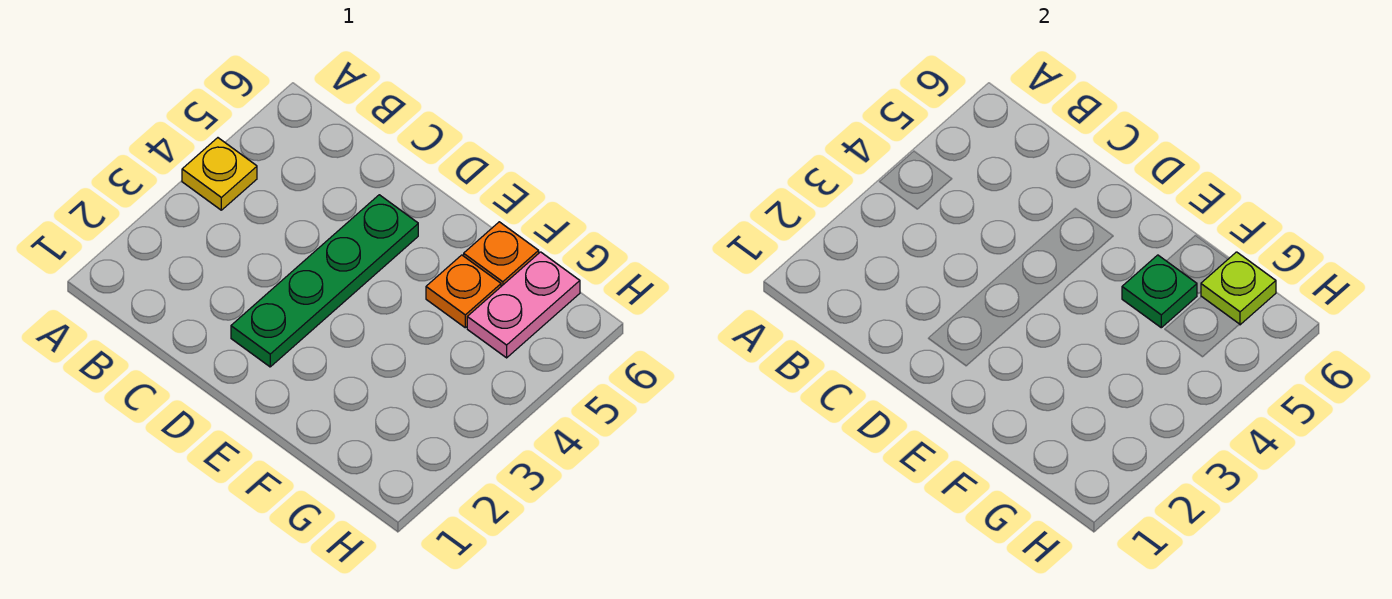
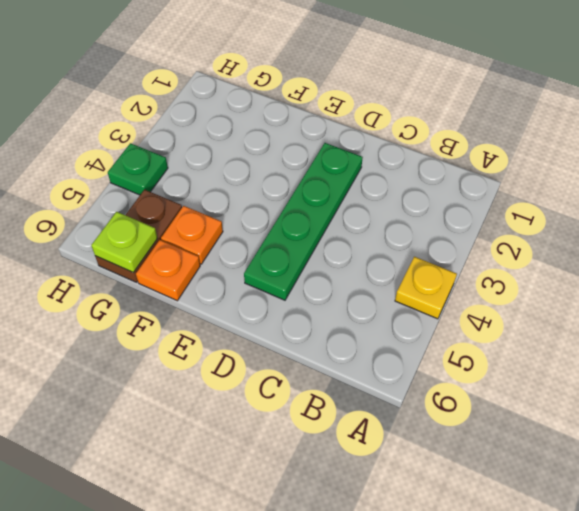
green 1x1 plate [1122,255,1197,328] -> green 1x1 plate moved to [108,143,168,195]
pink 1x2 plate [467,252,580,358] -> brown 1x2 plate [95,190,182,282]

